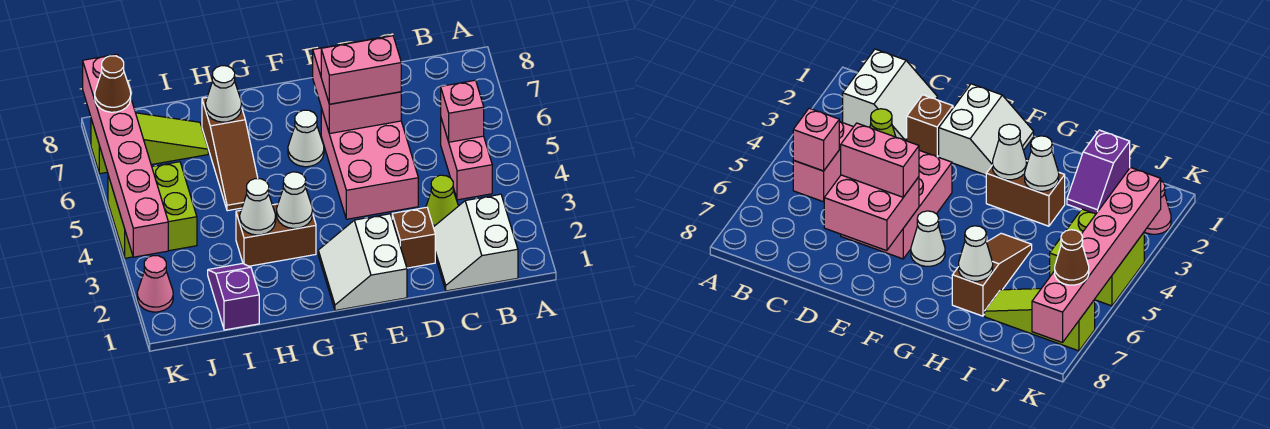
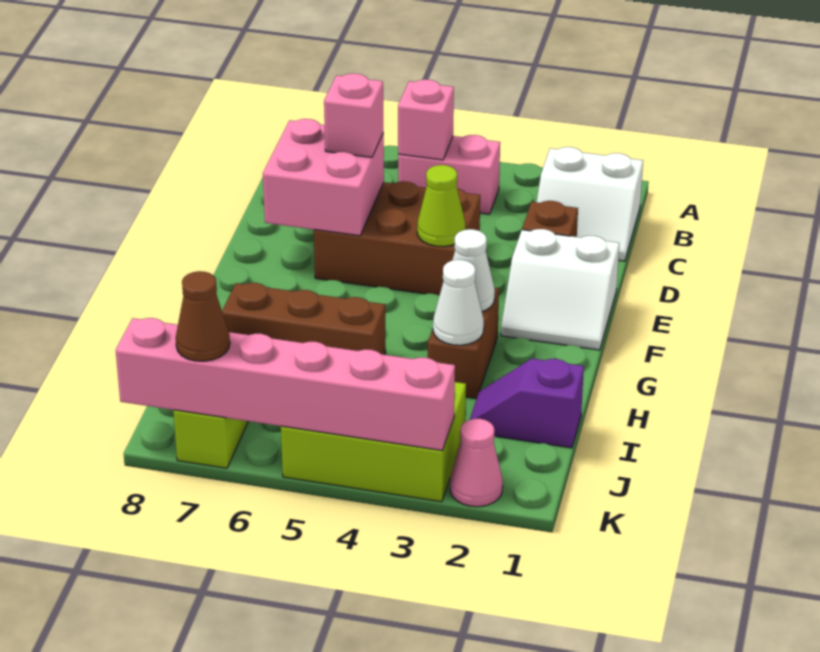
lime 1x1 cone [426,175,458,227] -> lime 1x1 cone moved to [417,165,465,247]
pink 2x3 brick [321,108,418,219] -> brown 2x3 brick [314,181,480,296]
pink 1x2 brick [321,36,401,104] -> pink 1x1 brick [324,73,384,157]
white 1x1 cone [288,110,324,167] -> none
brown 1x3 slope [202,98,258,211] -> brown 1x3 brick [222,283,386,355]
white 1x1 cone [206,66,242,122] -> none
lime 2x2 brick [108,162,197,258] -> lime 2x3 brick [281,382,466,502]

